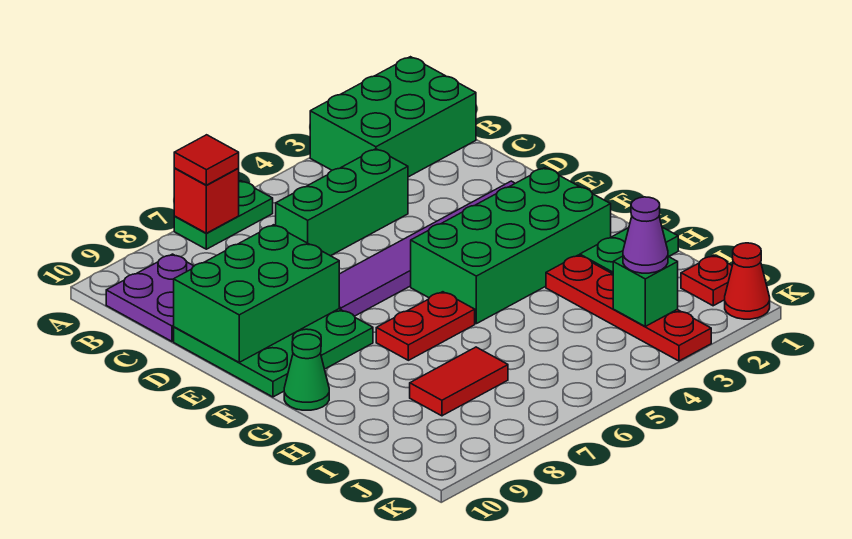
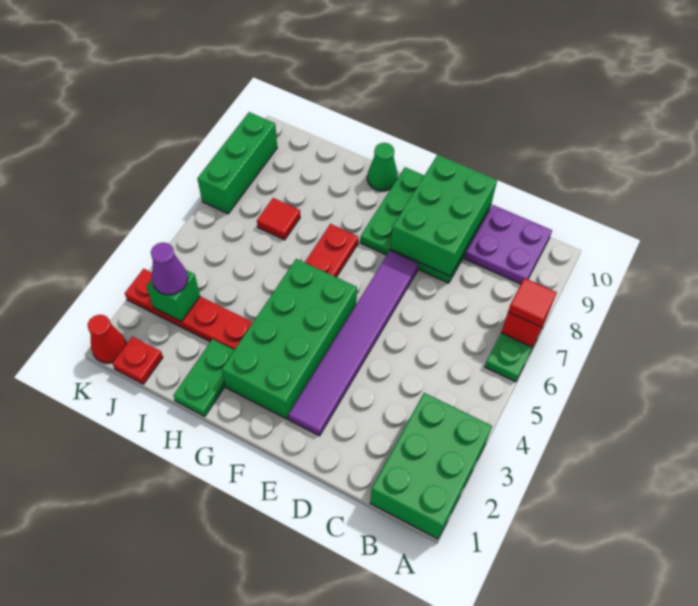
green 1x3 brick [276,149,408,256] -> green 1x3 brick moved to [197,112,277,214]
red 1x2 tile [410,347,508,416] -> red 1x1 tile [257,198,300,240]

